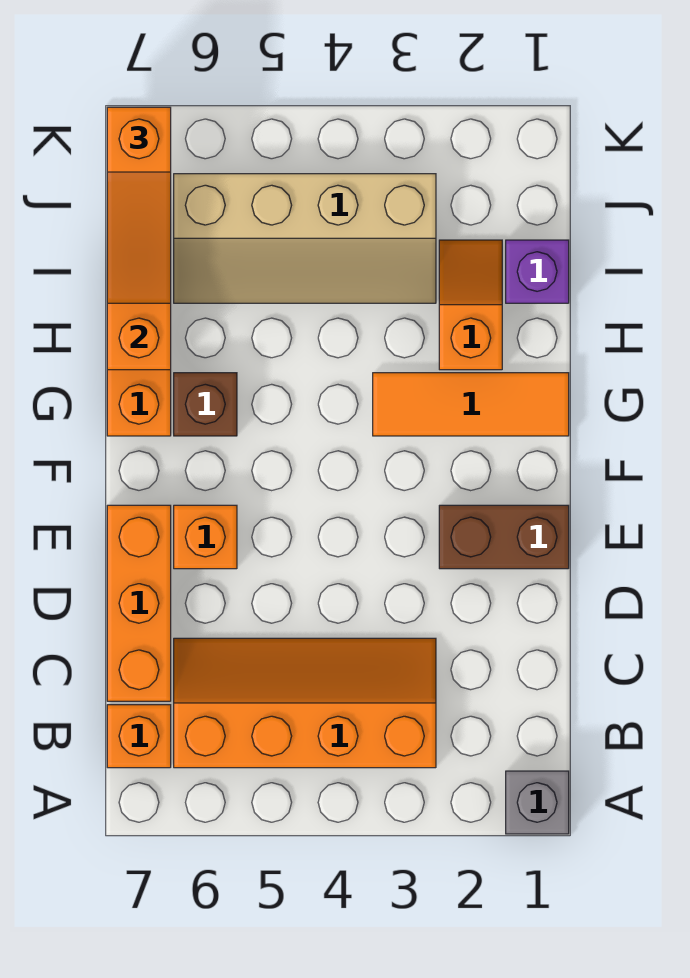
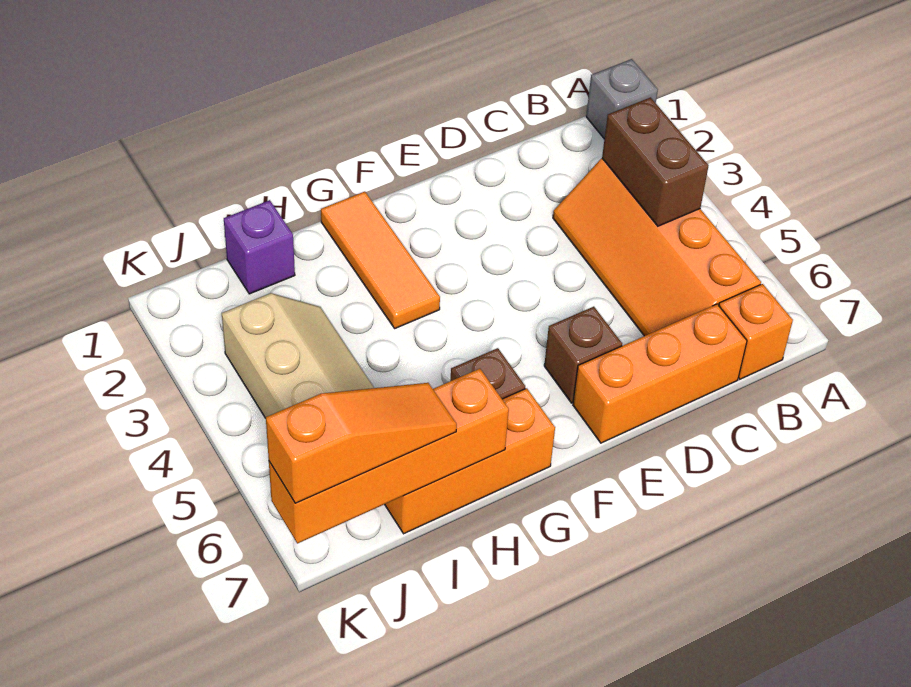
brown 1x2 brick [439,505,569,569] -> brown 1x2 brick moved to [602,97,708,226]
orange 1x1 brick [174,505,237,569] -> brown 1x1 brick [544,307,622,403]
orange 1x2 slope [439,240,502,370] -> none

